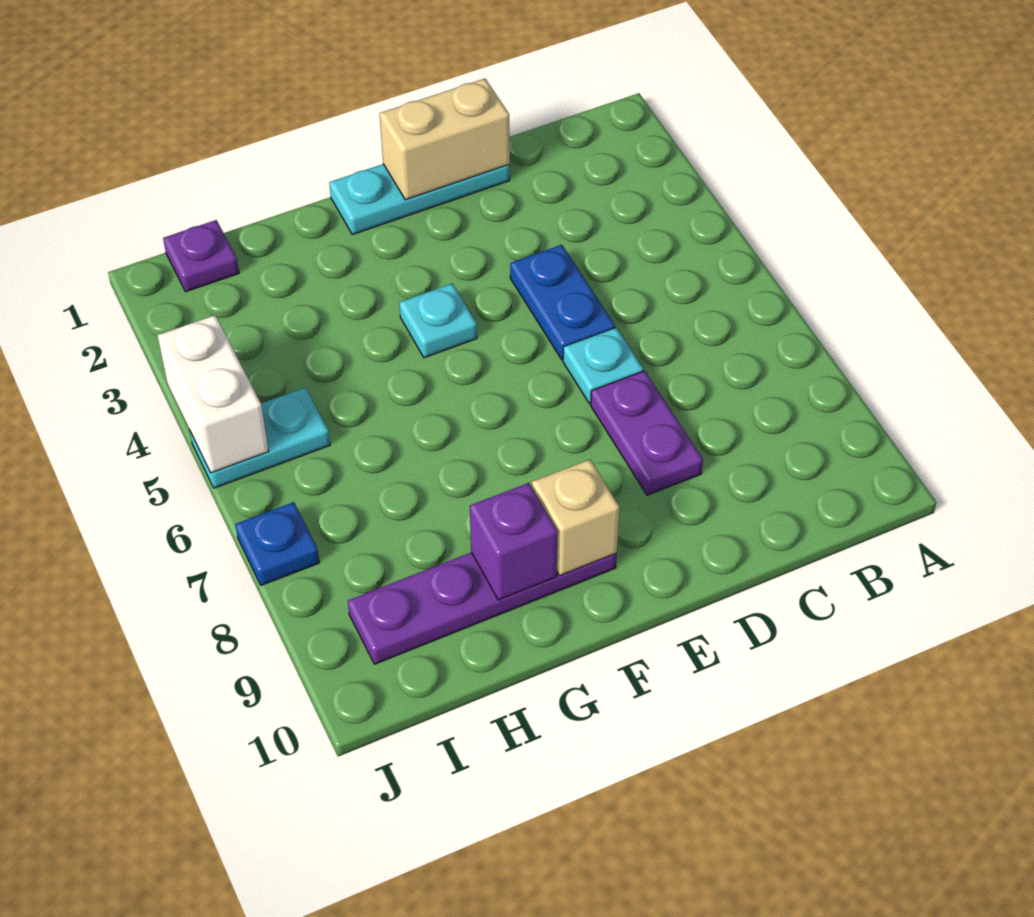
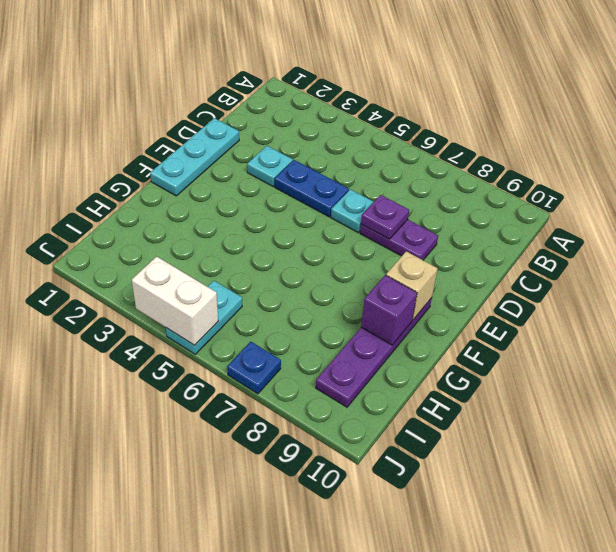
tan 1x2 brick [380,79,510,200] -> none
cyan 1x1 plate [399,283,477,358] -> cyan 1x1 plate moved to [247,146,293,186]
purple 1x1 plate [163,220,239,292] -> purple 1x1 plate moved to [361,195,409,239]

